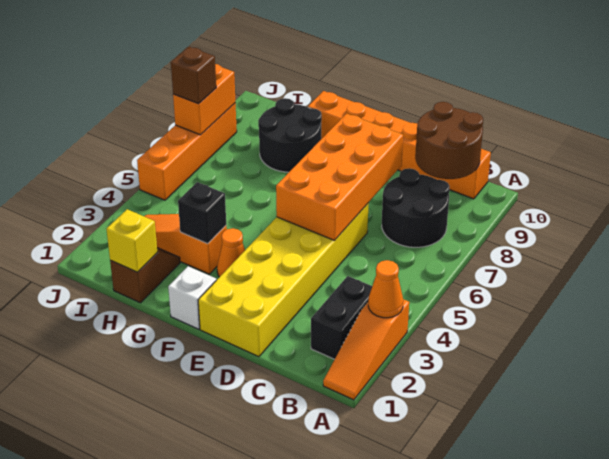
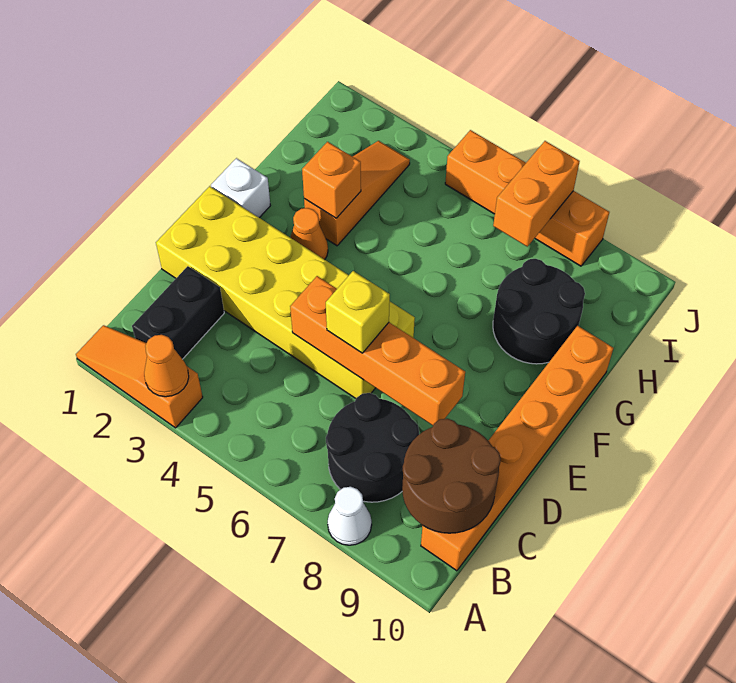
none -> white 1x1 cone [328,487,372,545]
black 1x2 brick [311,276,372,359] -> black 1x2 brick turned to [132,266,224,359]
orange 2x4 brick [276,113,403,240] -> orange 1x4 brick [290,276,465,425]
black 1x1 brick [178,182,226,244] -> orange 1x1 brick [302,142,361,218]
brown 1x2 slope [110,248,180,303] -> none
yellow 1x1 brick [107,209,157,272] -> yellow 1x1 brick moved to [326,271,390,353]
orange 1x2 brick [173,64,235,135] -> orange 1x2 brick turned to [493,141,580,247]
brown 1x1 brick [171,47,216,104] -> none

